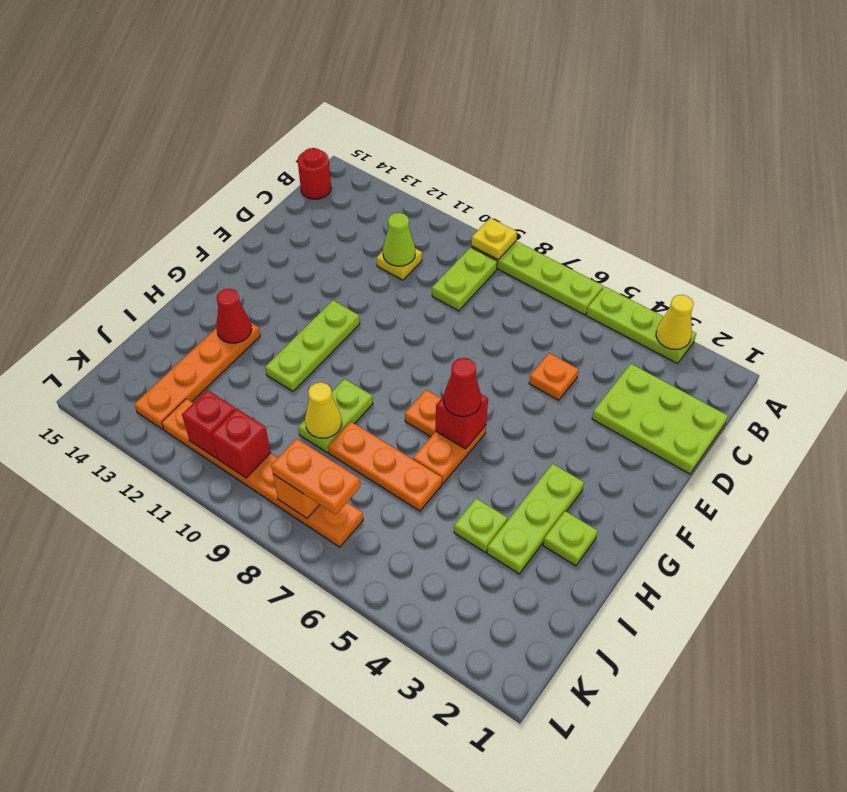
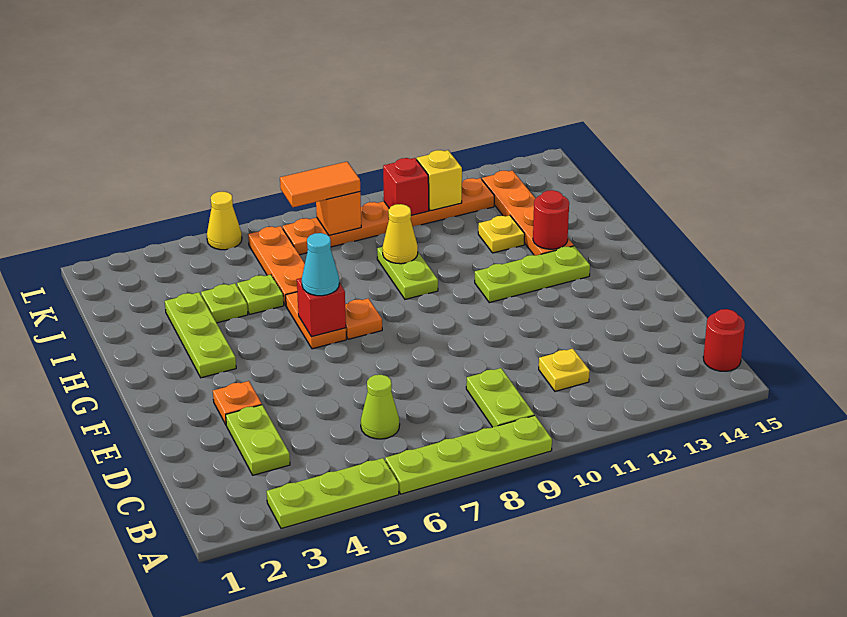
yellow 1x1 cone [656,295,694,349] -> yellow 1x1 cone moved to [207,192,242,250]
yellow 1x1 plate [472,218,517,260] -> yellow 1x1 plate moved to [478,215,525,253]
lime 2x3 plate [592,364,728,474] -> lime 1x2 plate [226,405,290,475]
lime 1x1 cone [383,213,415,266] -> lime 1x1 cone moved to [361,375,400,439]
orange 1x1 plate [529,353,579,400] -> orange 1x1 plate moved to [213,381,262,425]
lime 1x3 plate [265,300,360,391] -> lime 1x3 plate turned to [475,246,590,303]
red 1x1 cone [443,358,481,417] -> cyan 1x1 cone [302,233,339,296]
lime 1x1 plate [543,511,598,566] -> lime 1x1 plate moved to [237,275,284,314]
red 1x1 cone [216,289,252,343] -> red 1x1 round brick [533,190,569,249]
orange 1x3 plate [328,421,442,511] -> orange 1x3 plate turned to [248,226,305,305]
orange 1x2 plate [271,439,360,514] -> orange 1x2 tile [280,162,360,207]
red 1x1 brick [182,390,236,459] -> yellow 1x1 brick [417,150,462,211]

